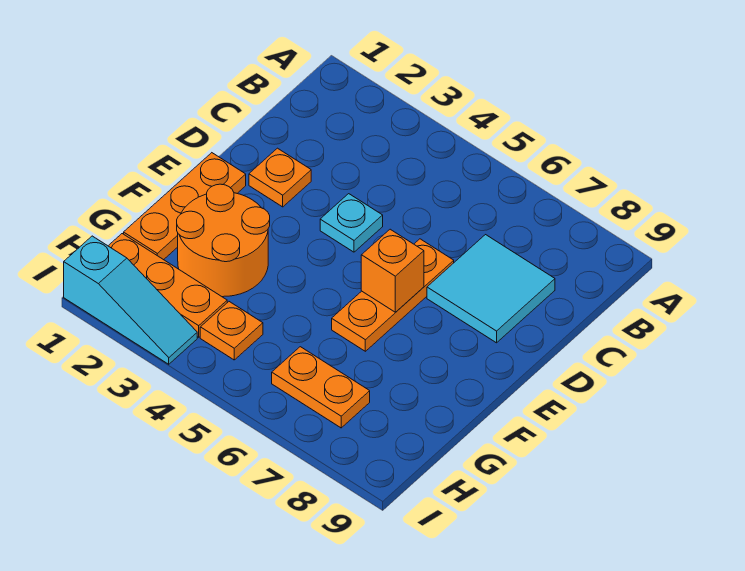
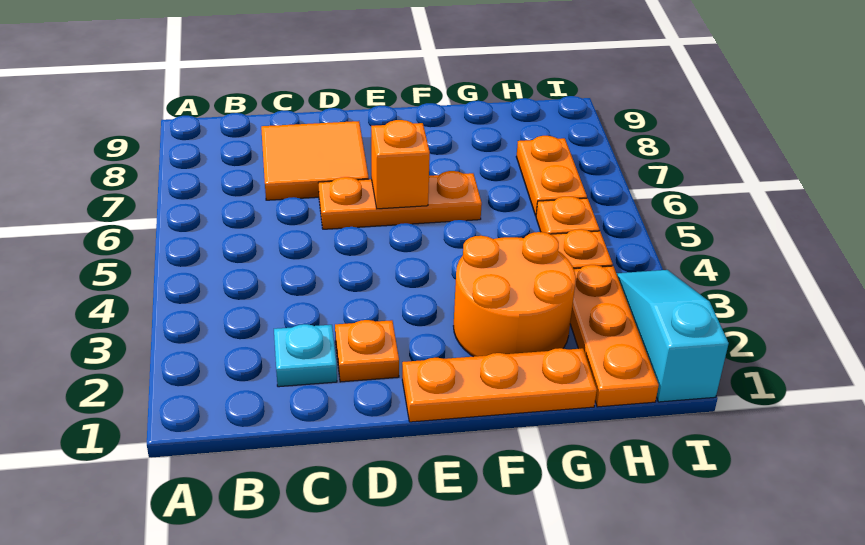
cyan 2x2 tile [427,235,555,343] -> orange 2x2 tile [261,121,369,200]
cyan 1x1 plate [320,194,383,252] -> cyan 1x1 plate moved to [274,324,337,387]
none -> orange 1x1 plate [536,196,600,234]

